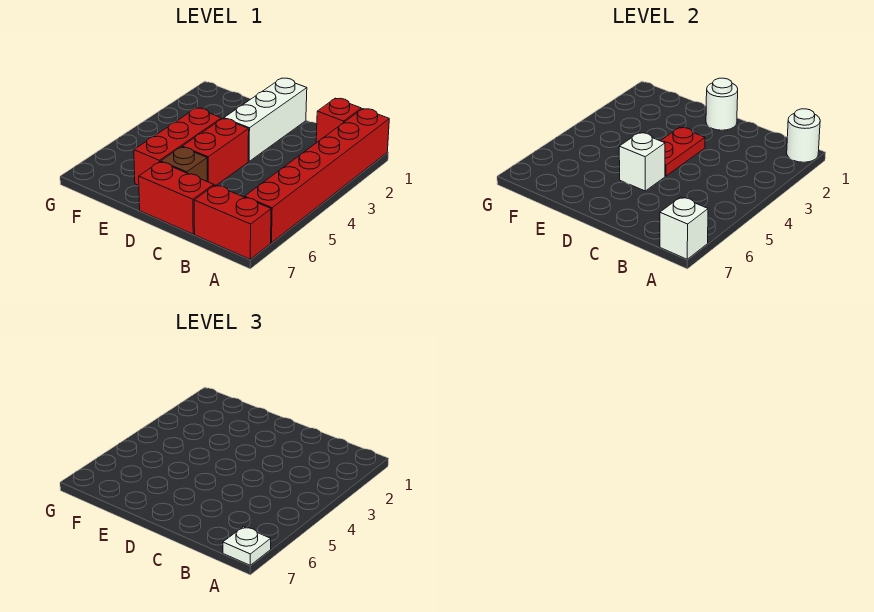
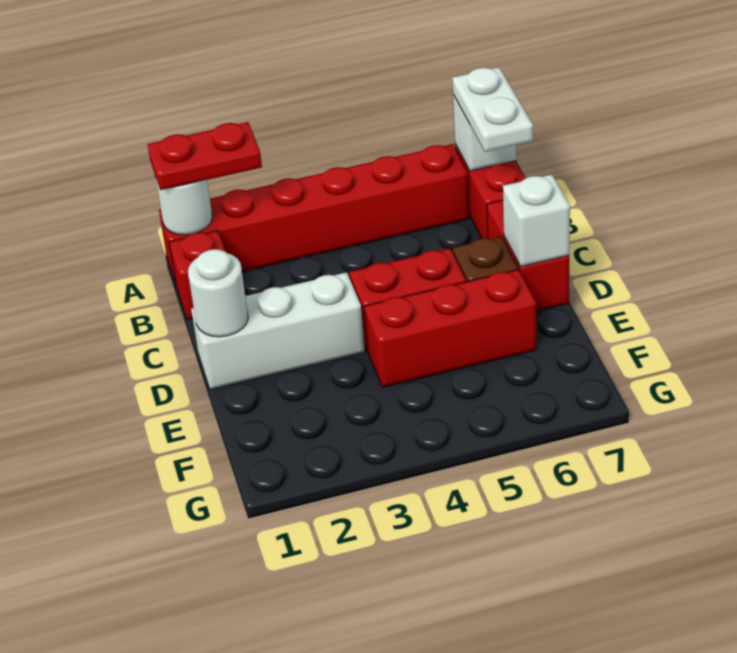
white 1x1 plate [223,527,271,565] -> white 1x2 plate [452,67,533,152]
red 1x2 plate [661,127,705,176] -> red 1x2 plate moved to [147,122,262,190]
white 1x1 brick [619,133,665,191] -> white 1x1 brick moved to [503,174,570,267]

